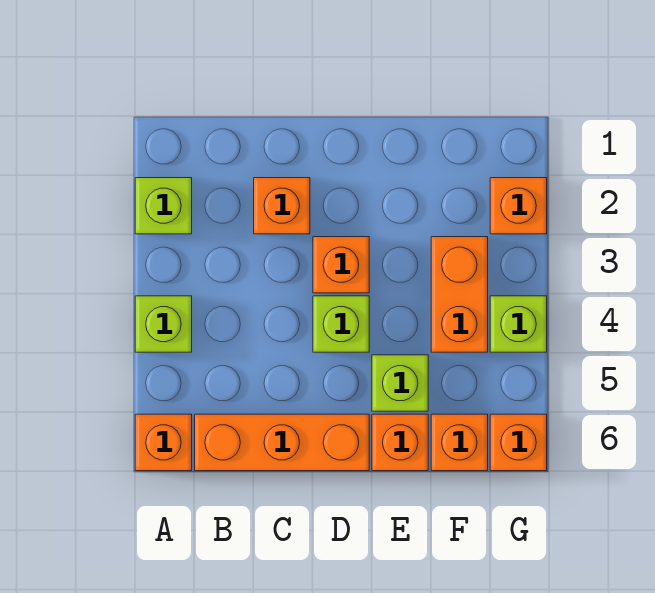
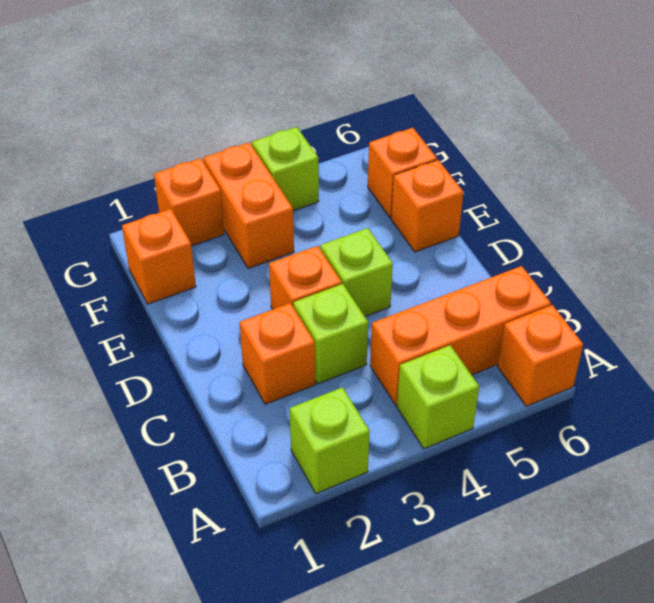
orange 1x3 brick [195,414,369,471] -> orange 1x3 brick turned to [370,266,551,405]
lime 1x1 brick [372,355,428,411] -> lime 1x1 brick moved to [293,284,368,384]
orange 1x2 brick [431,237,488,352] -> orange 1x2 brick turned to [203,142,294,268]
orange 1x1 brick [490,414,547,471] -> orange 1x1 brick moved to [122,209,196,304]

